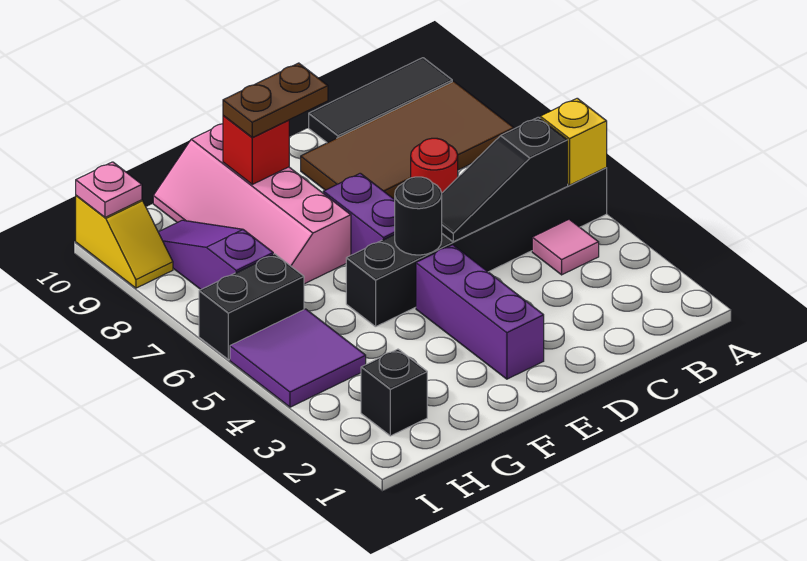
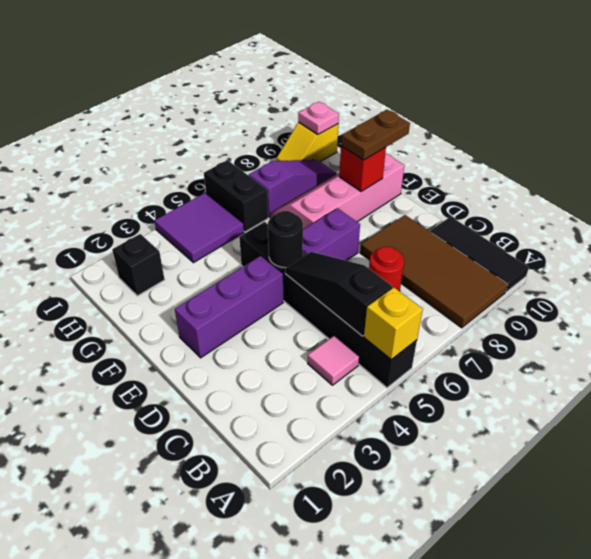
brown 1x2 plate [223,63,328,137] -> brown 1x2 plate turned to [341,110,410,160]

